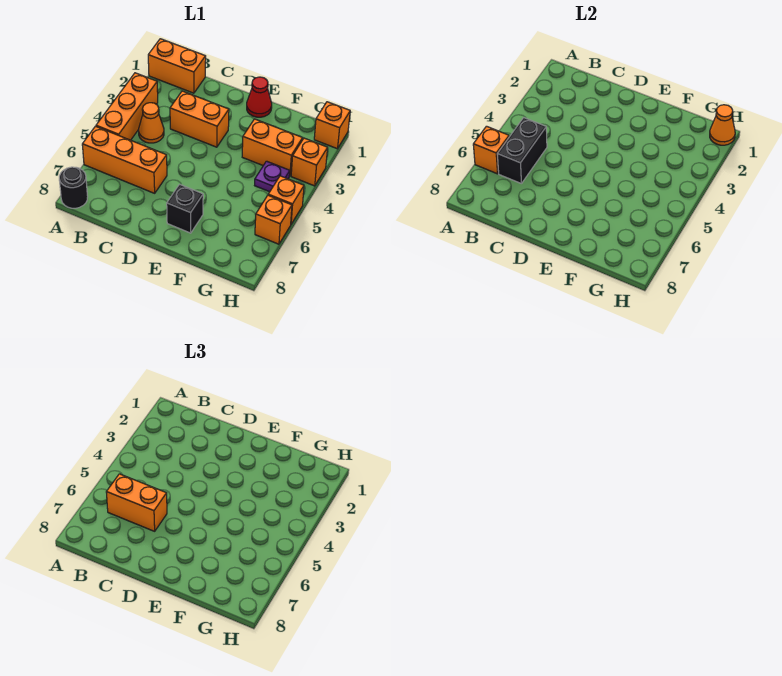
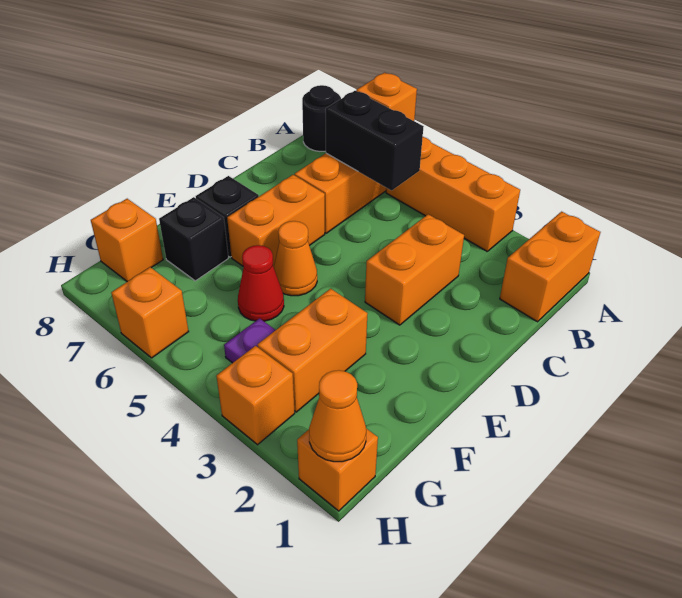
orange 1x1 cone [139,103,164,143] -> orange 1x1 cone moved to [274,221,317,296]
orange 1x2 brick [106,474,167,531] -> orange 1x2 brick moved to [227,175,325,267]
red 1x1 cone [247,77,272,117] -> red 1x1 cone moved to [238,245,284,321]
none -> black 1x1 brick [159,197,228,281]
orange 1x1 brick [268,176,304,224] -> orange 1x1 brick moved to [91,199,163,282]

